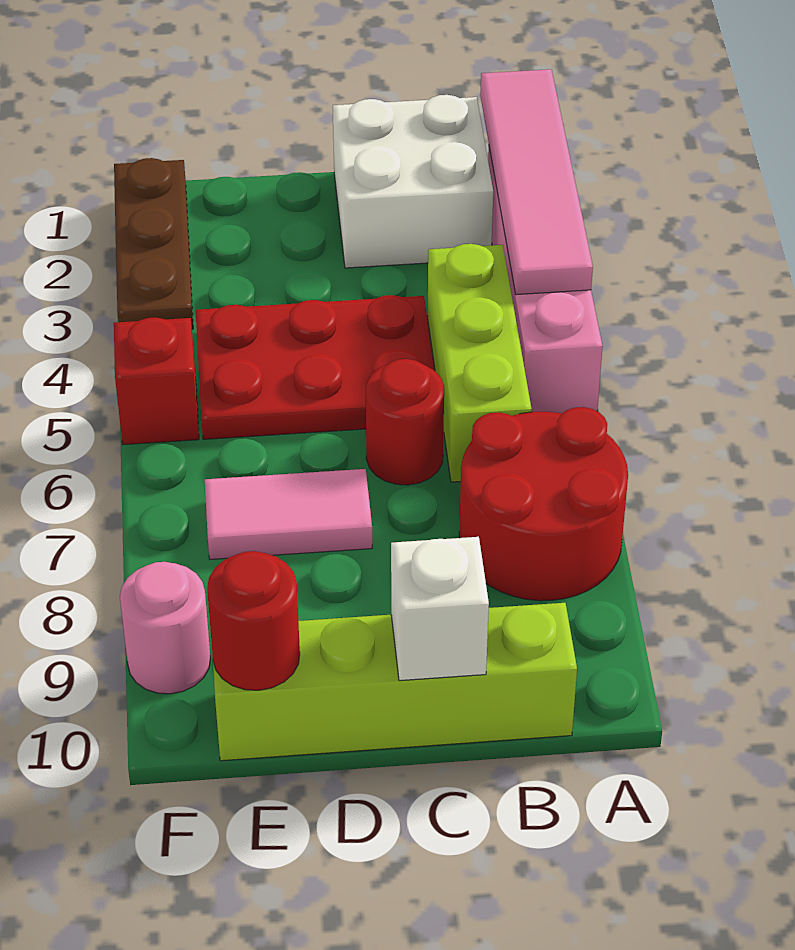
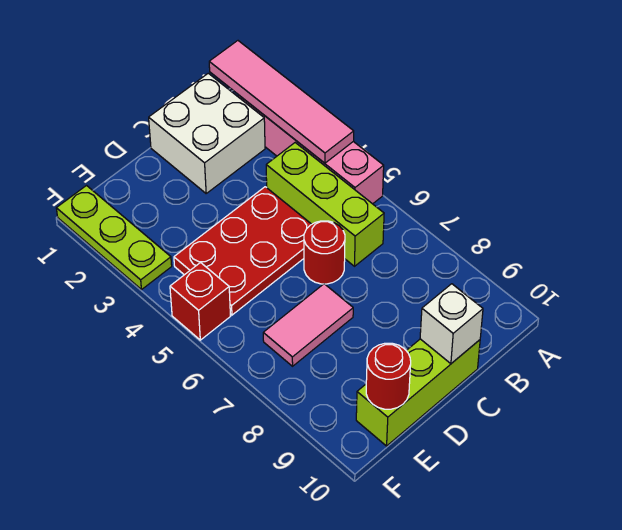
red 2x2 round brick [459,407,628,601] -> none
lime 1x4 brick [213,603,577,761] -> lime 1x3 brick [356,339,480,446]
brown 1x3 plate [114,158,193,329] -> lime 1x3 plate [56,186,172,289]
pink 1x1 round brick [120,562,211,694] -> none

